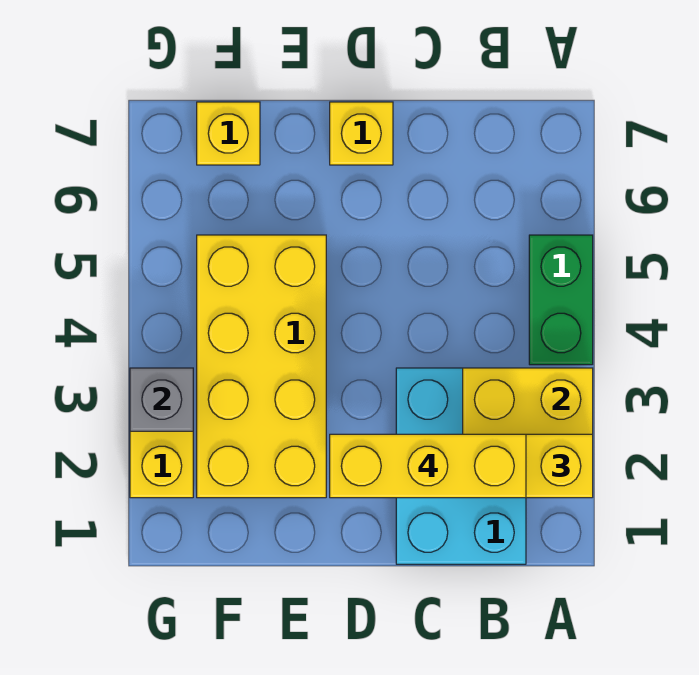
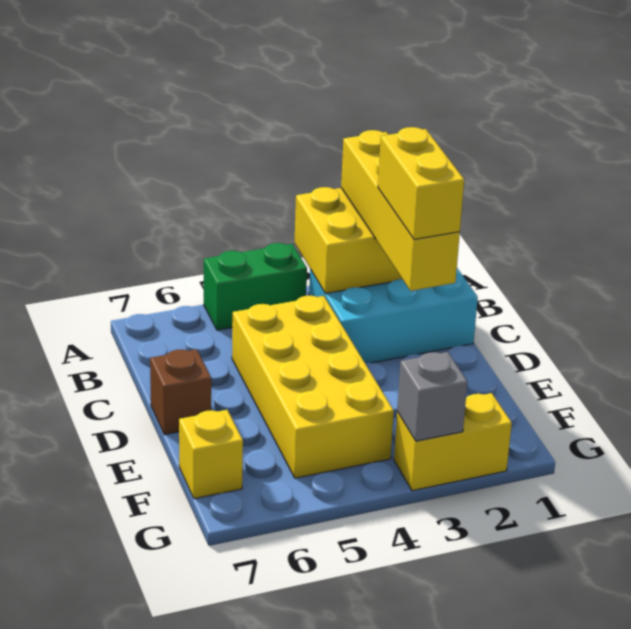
yellow 1x3 brick [330,434,526,498] -> yellow 1x2 brick [378,127,464,239]
yellow 1x1 brick [330,102,393,165] -> brown 1x1 brick [150,349,211,435]
yellow 2x4 brick [197,235,326,498] -> yellow 2x4 brick turned to [232,296,394,478]

